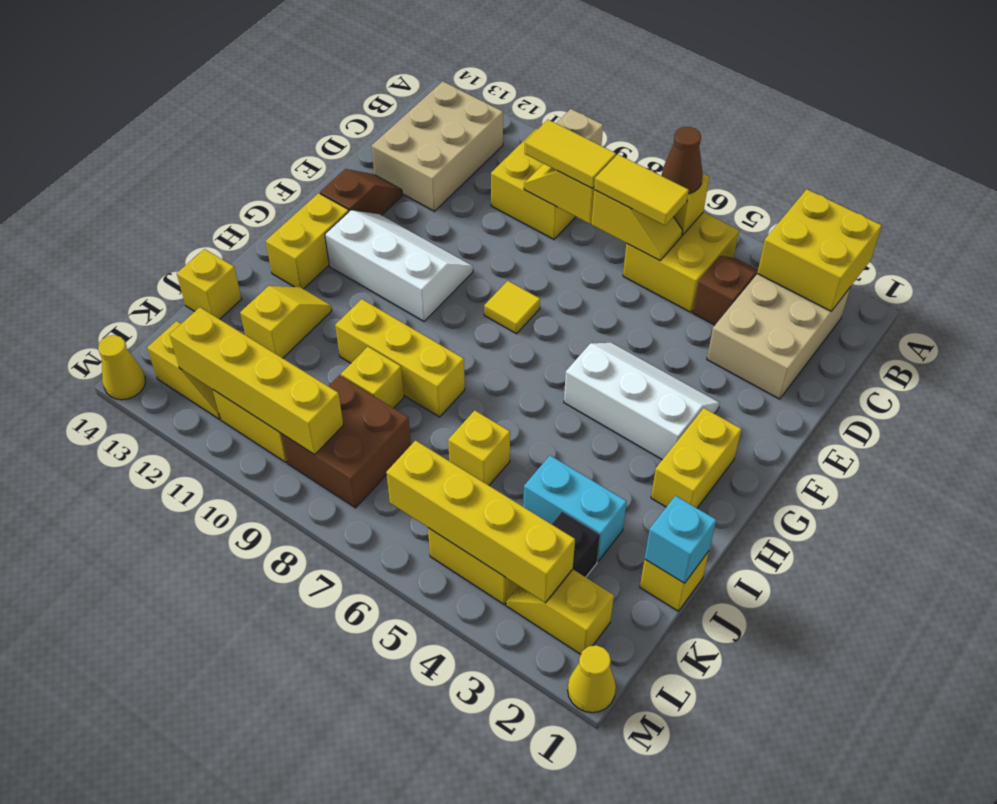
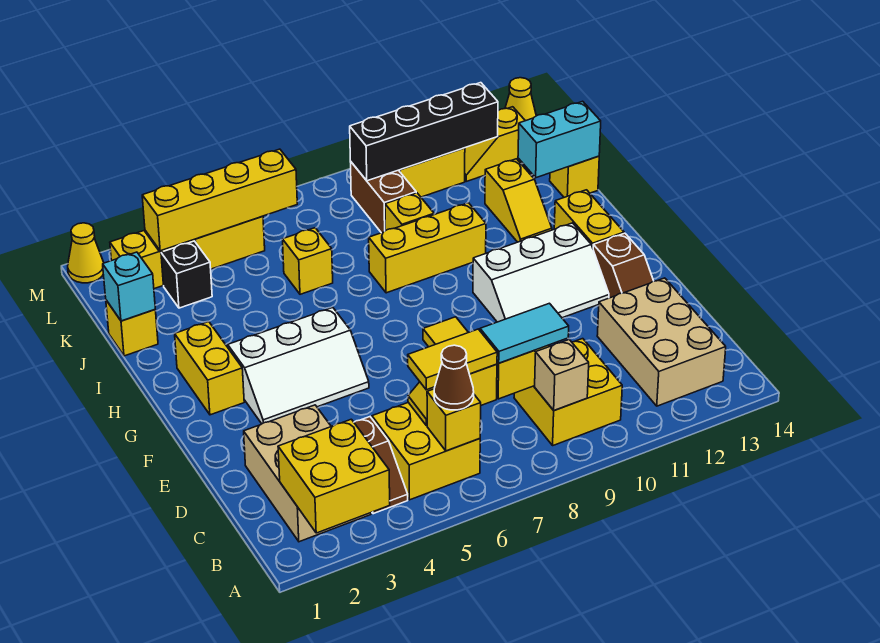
yellow 1x2 tile [525,120,616,188] -> cyan 1x2 tile [480,303,569,363]
cyan 1x2 brick [523,456,627,561] -> cyan 1x2 brick moved to [518,101,601,178]
brown 2x2 brick [281,375,411,508] -> brown 1x2 brick [350,161,416,233]
yellow 1x4 brick [170,307,343,455] -> black 1x4 brick [350,83,498,181]

